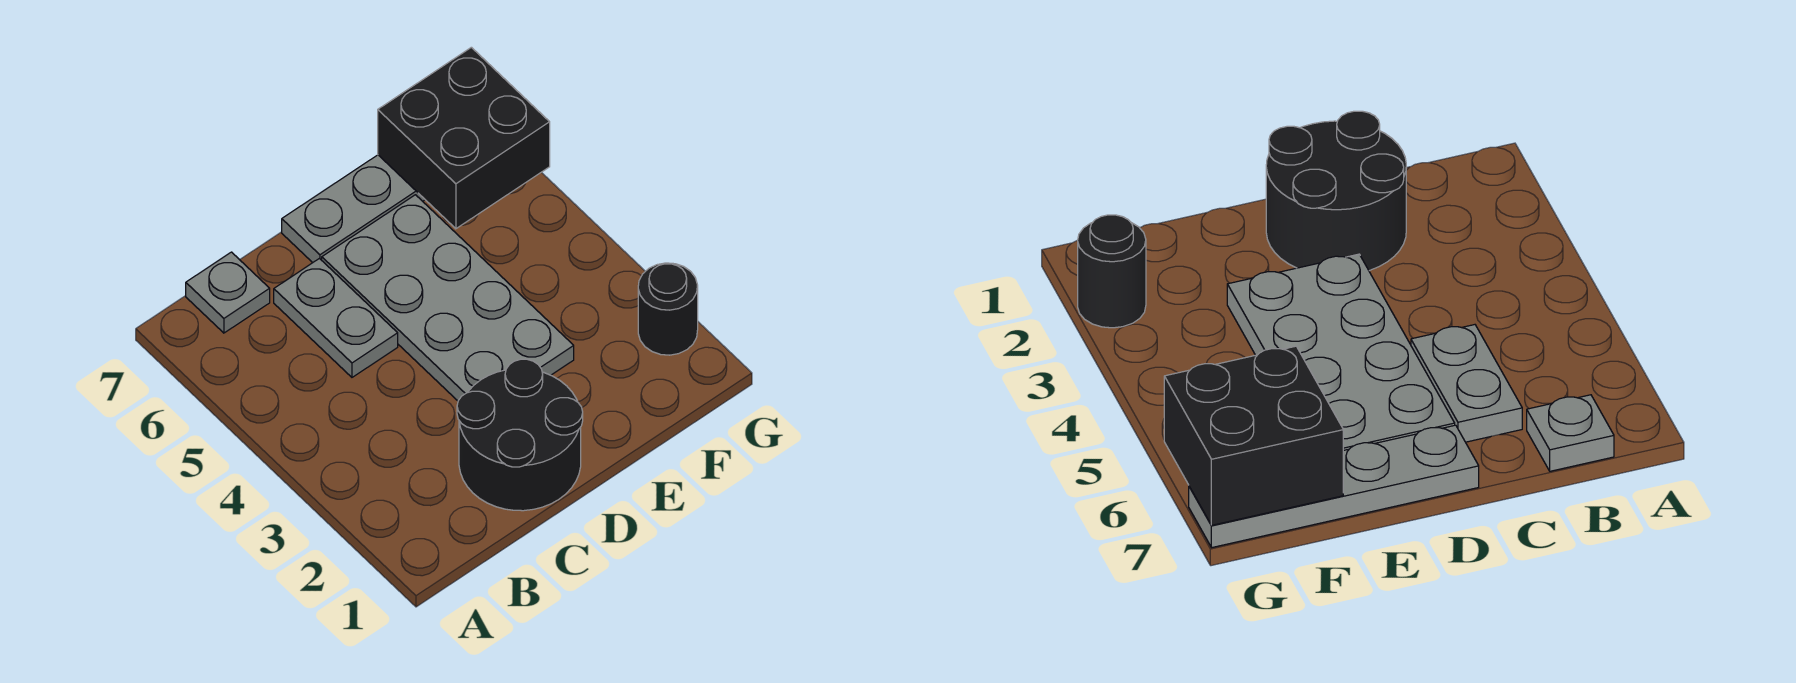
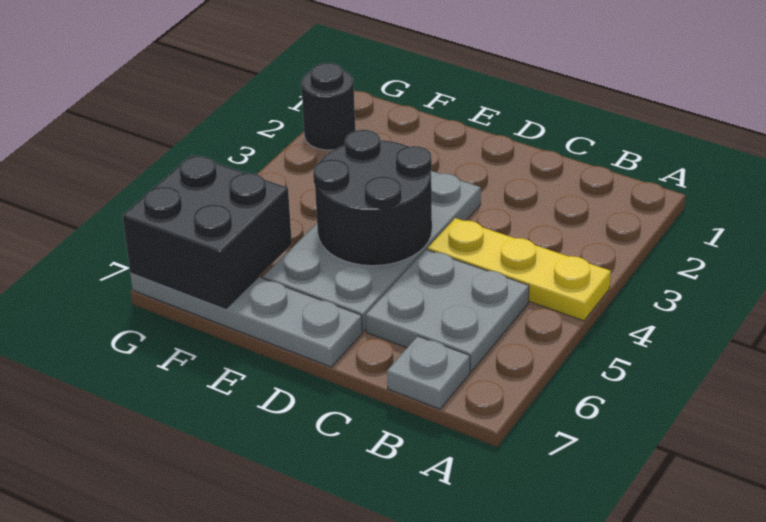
none -> yellow 1x3 plate [428,218,611,321]
black 2x2 round brick [457,359,583,511] -> black 2x2 round brick moved to [313,130,432,266]
grey 1x2 plate [274,259,398,377] -> grey 2x2 plate [366,250,529,372]

